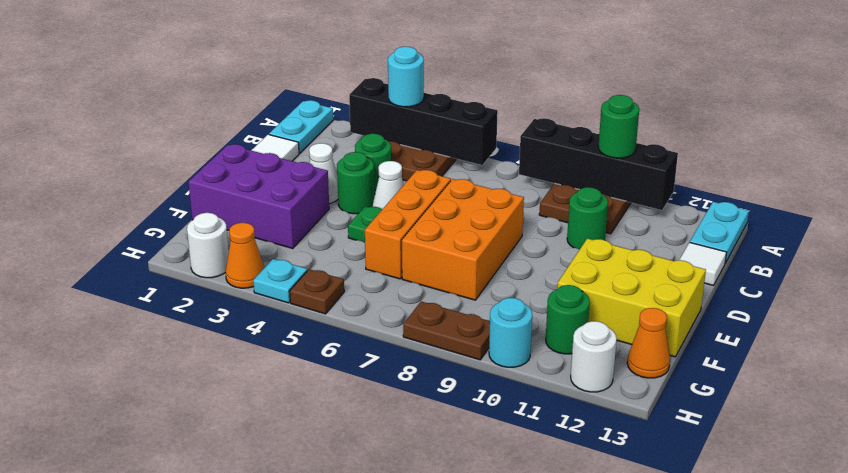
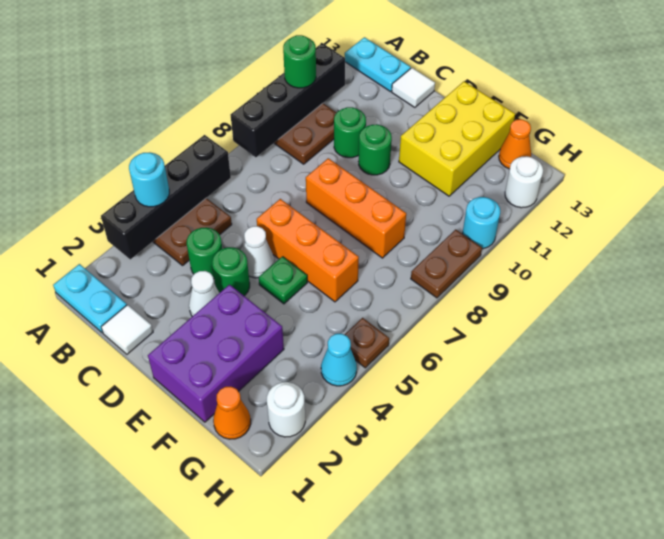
orange 2x3 brick [402,179,524,300] -> orange 1x3 brick [306,158,406,258]
green 1x1 round brick [546,285,590,354] -> green 1x1 round brick moved to [359,124,392,175]
orange 1x1 cone [225,223,264,288] -> orange 1x1 cone moved to [213,387,251,439]
cyan 1x1 plate [253,259,307,303] -> cyan 1x1 cone [321,334,357,386]

